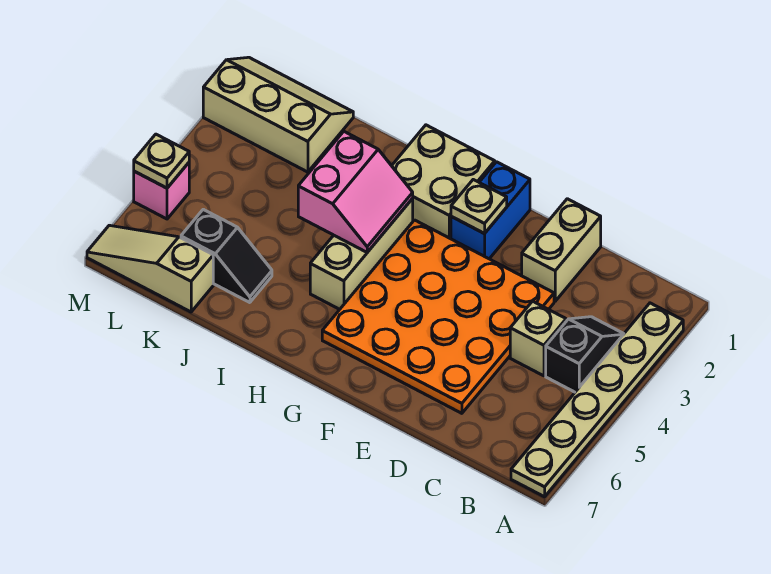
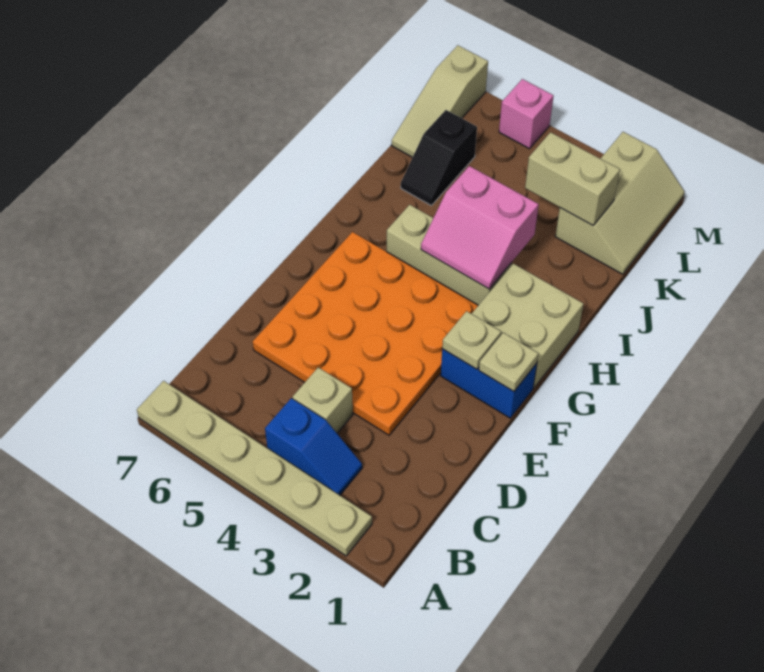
black 1x2 slope [546,317,623,392] -> blue 1x2 slope [265,398,362,495]
tan 1x2 brick [522,199,601,301] -> tan 1x2 brick moved to [525,132,620,225]
tan 1x3 slope [87,225,213,312] -> tan 1x3 slope turned to [391,45,488,157]
tan 1x1 plate [134,134,189,188] -> tan 1x1 plate moved to [479,333,538,391]

